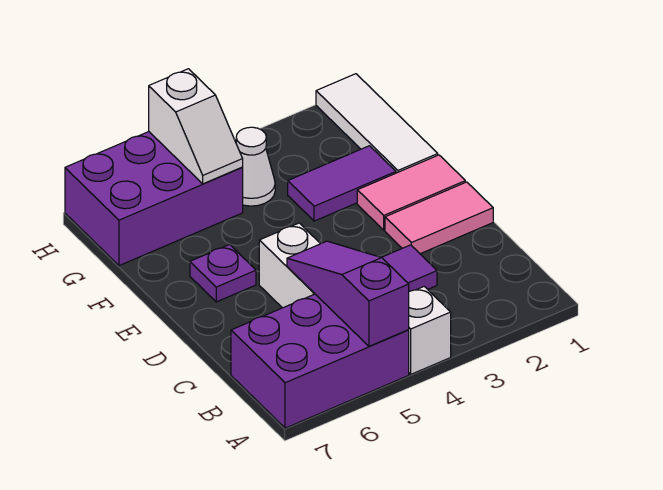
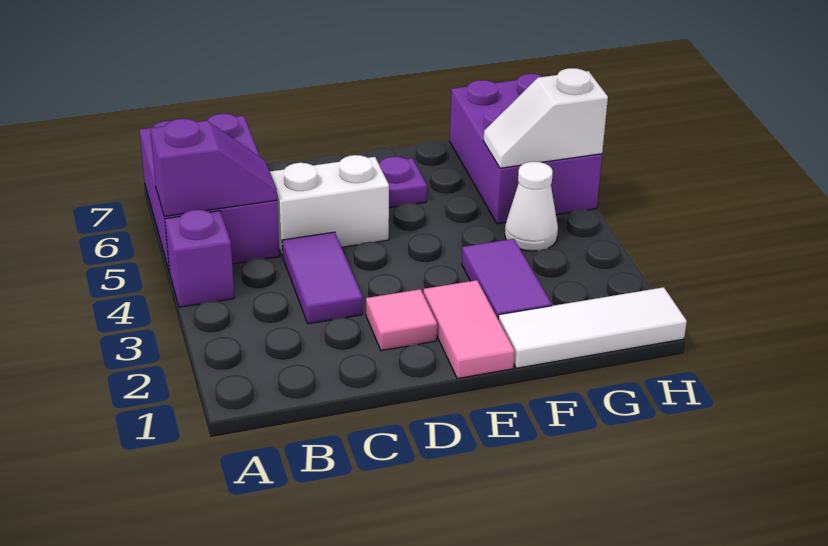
white 1x1 brick [409,287,451,374] -> purple 1x1 brick [165,210,234,307]
purple 1x3 slope [287,241,409,346] -> purple 1x2 slope [150,119,277,216]
pink 1x2 tile [385,182,493,254] -> pink 1x1 tile [366,289,437,351]

